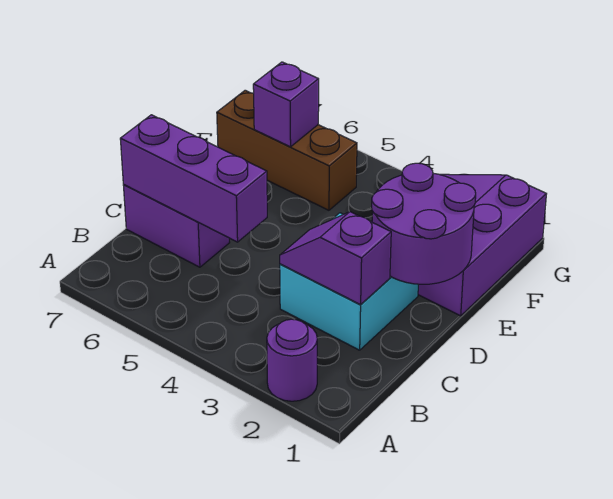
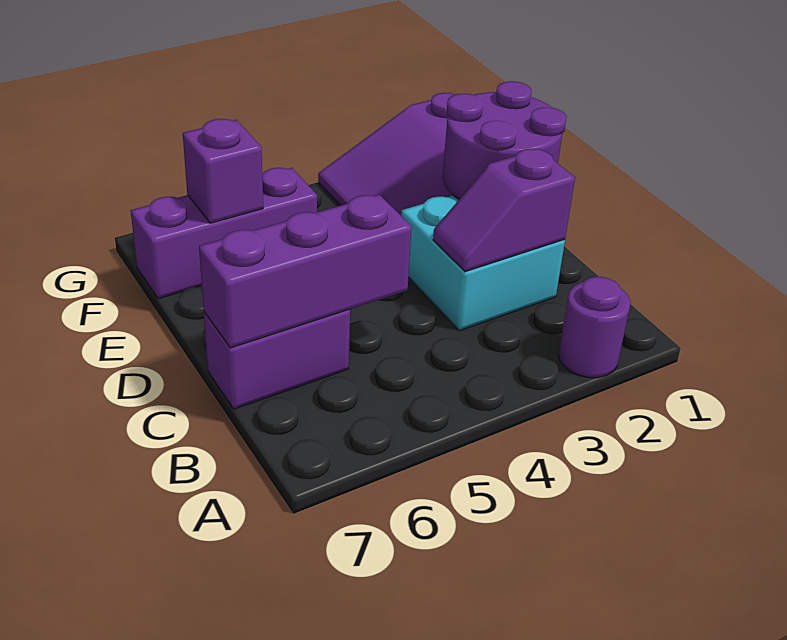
brown 1x3 brick [217,90,357,210] -> purple 1x3 brick [131,168,317,299]

